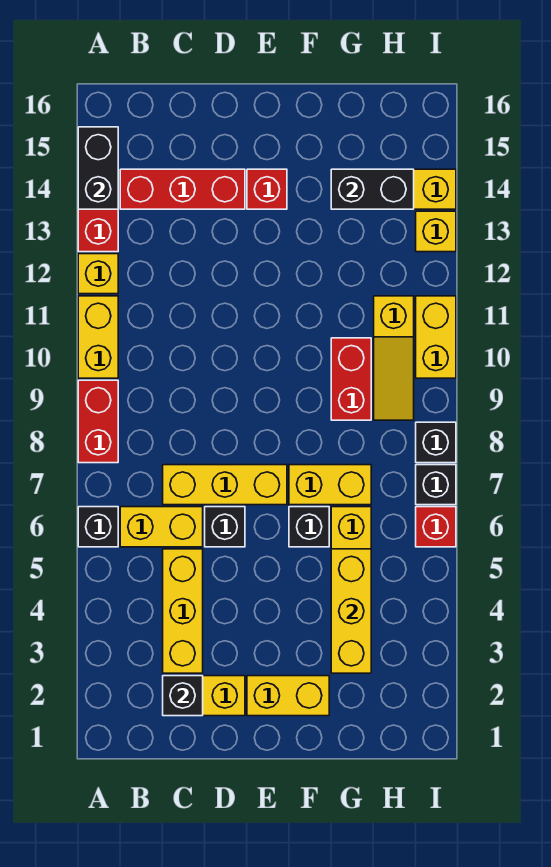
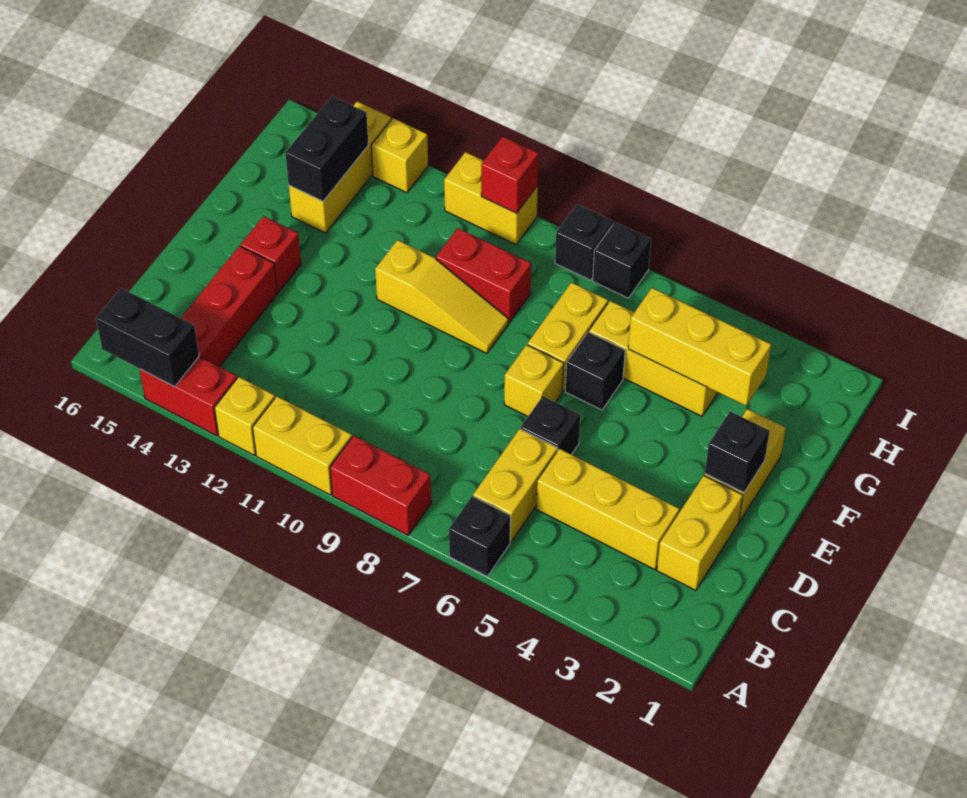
black 1x1 brick [163,676,203,716] -> black 1x1 brick moved to [705,412,769,493]
yellow 1x3 brick [163,465,287,505] -> yellow 1x1 brick [504,345,564,416]
yellow 1x3 slope [374,296,414,420] -> yellow 1x3 slope moved to [375,240,508,353]
red 1x1 brick [416,507,456,547] -> red 1x1 brick moved to [481,136,539,213]

